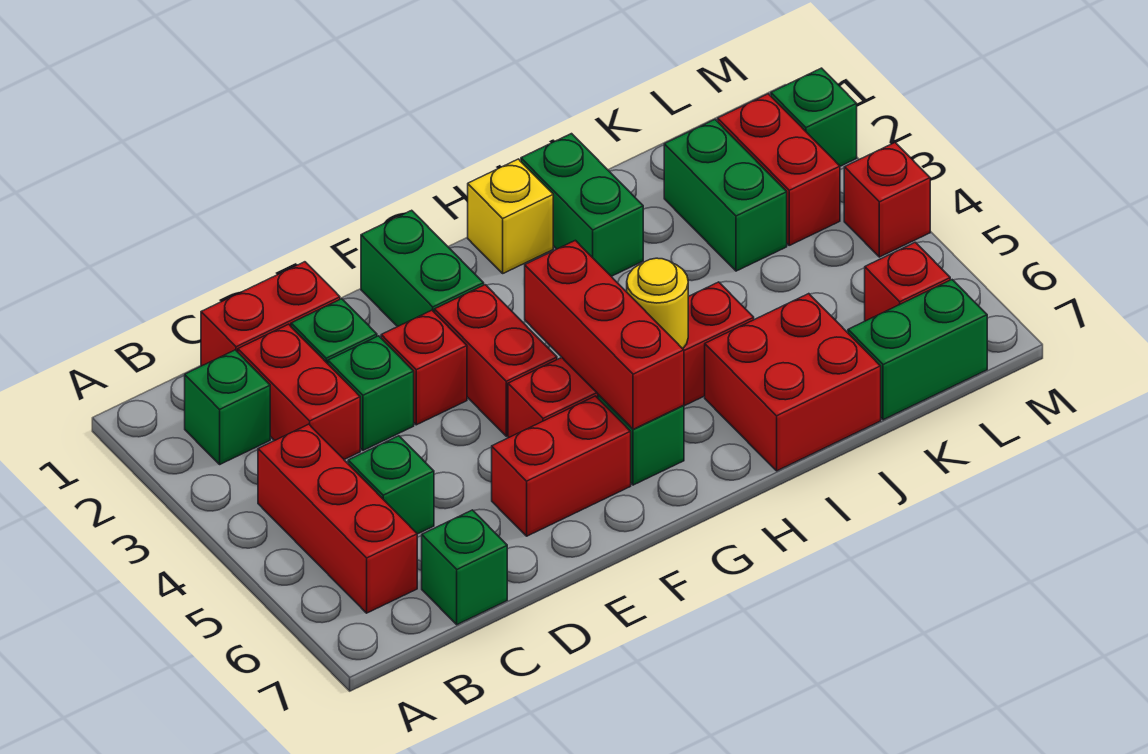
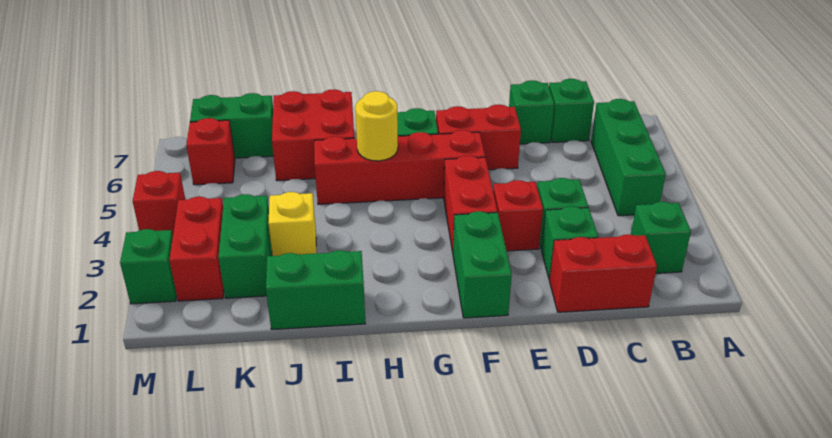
red 1x3 brick [258,424,417,613] -> green 1x3 brick [591,99,666,216]
red 1x2 brick [238,324,360,460] -> none
green 1x1 brick [348,436,434,534] -> green 1x1 brick moved to [509,80,554,144]
red 1x3 brick [525,240,684,429] -> none
yellow 1x1 brick [468,159,553,273] -> yellow 1x1 brick moved to [268,192,316,256]
green 1x2 brick [521,134,643,276] -> green 1x2 brick turned to [266,250,365,330]

